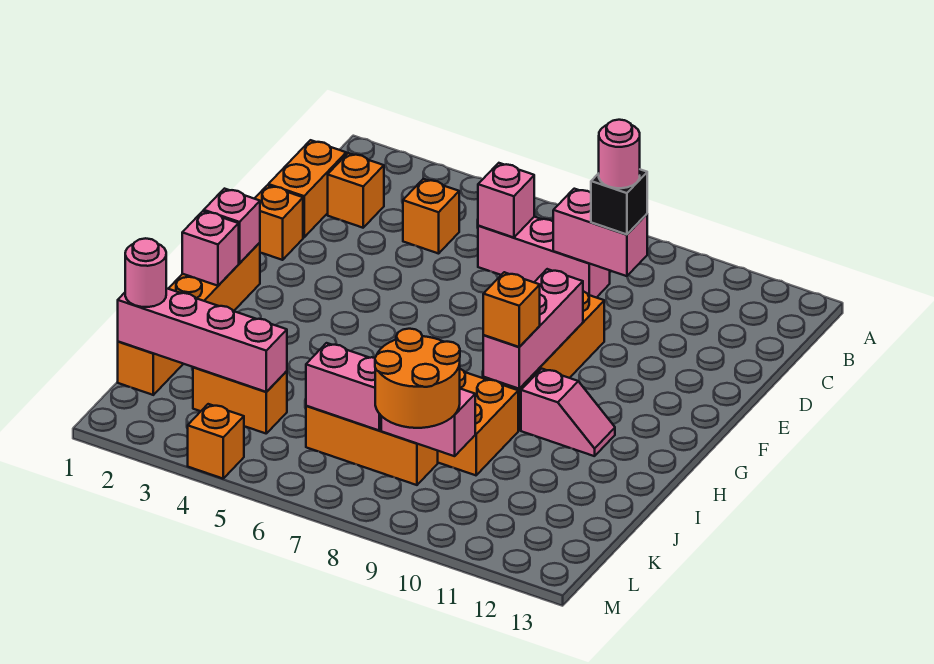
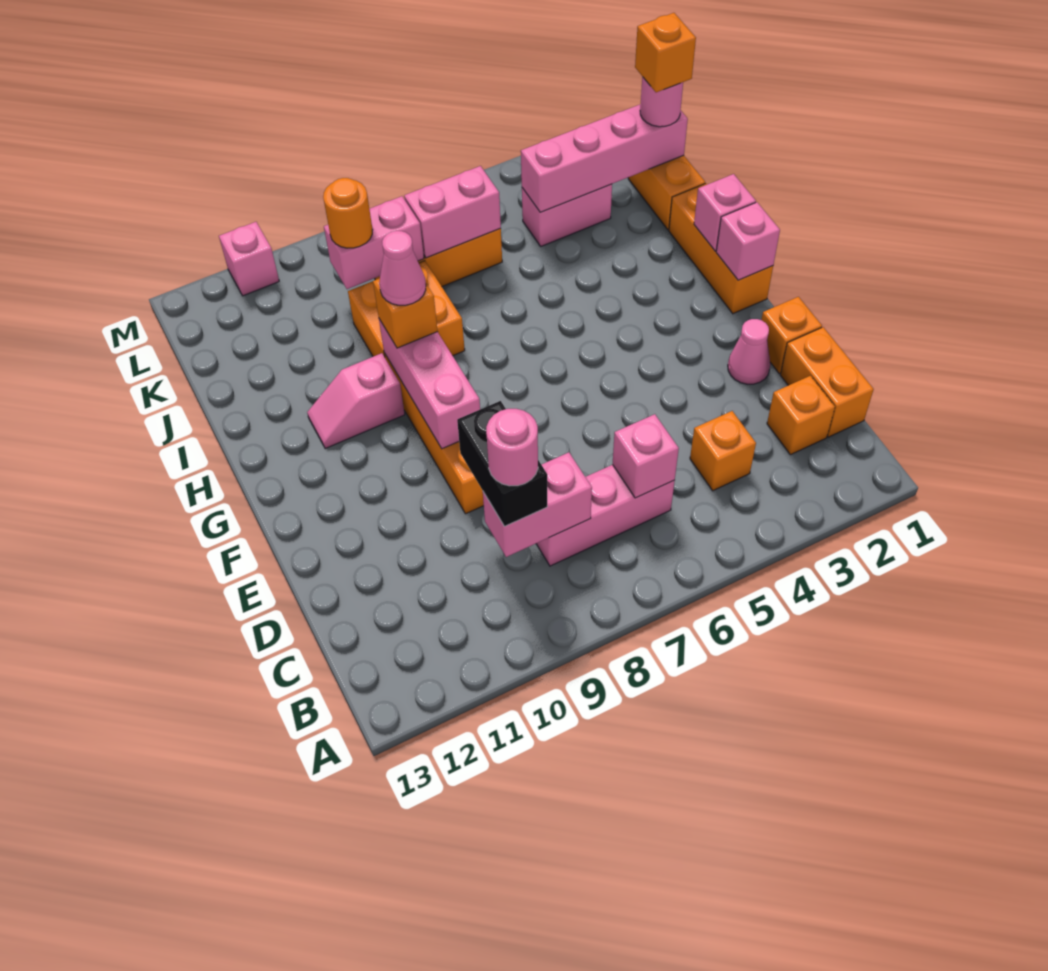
black 1x1 brick [591,170,647,234] -> black 1x2 brick [457,401,547,526]
none -> pink 1x1 cone [728,319,770,384]
none -> pink 1x1 cone [379,231,426,305]
orange 1x2 brick [193,367,287,433] -> pink 1x2 brick [522,184,612,246]
orange 2x2 round brick [375,329,460,428] -> orange 1x1 round brick [323,178,373,248]
orange 1x1 brick [188,404,244,479] -> orange 1x1 brick moved to [635,13,696,92]
none -> pink 1x1 brick [219,222,279,296]

